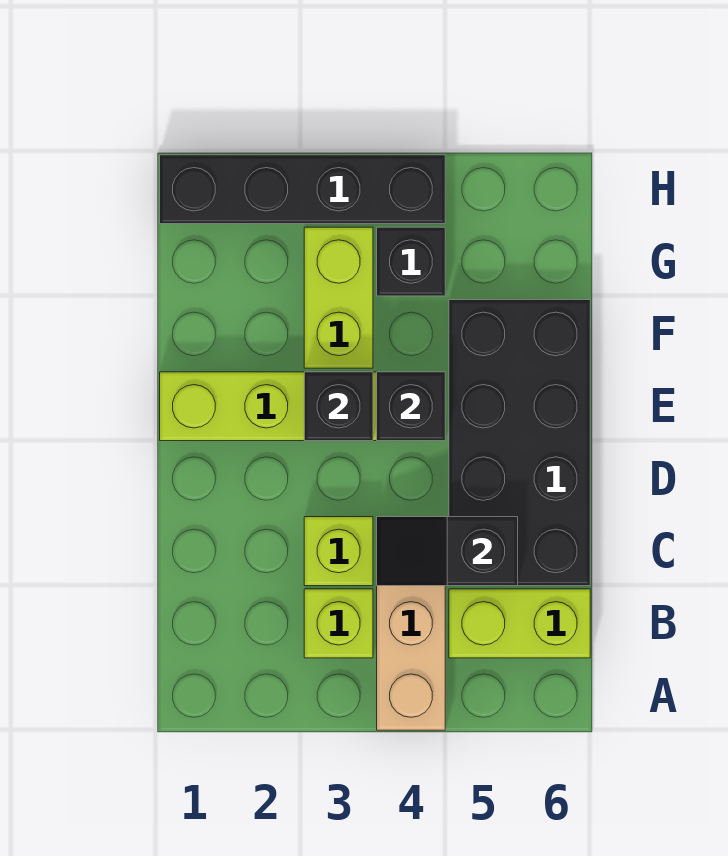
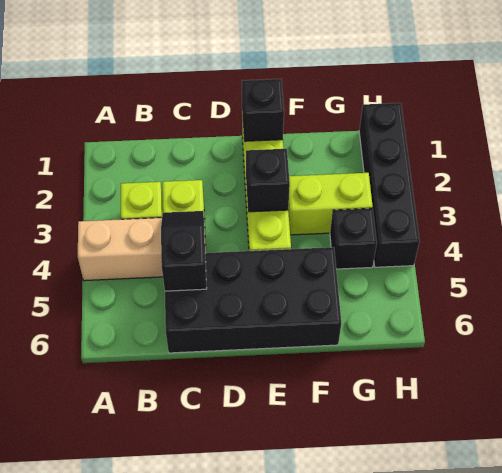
lime 1x2 brick [449,589,590,658] -> none
black 1x1 brick [377,372,445,441] -> black 1x1 brick moved to [242,79,284,141]

